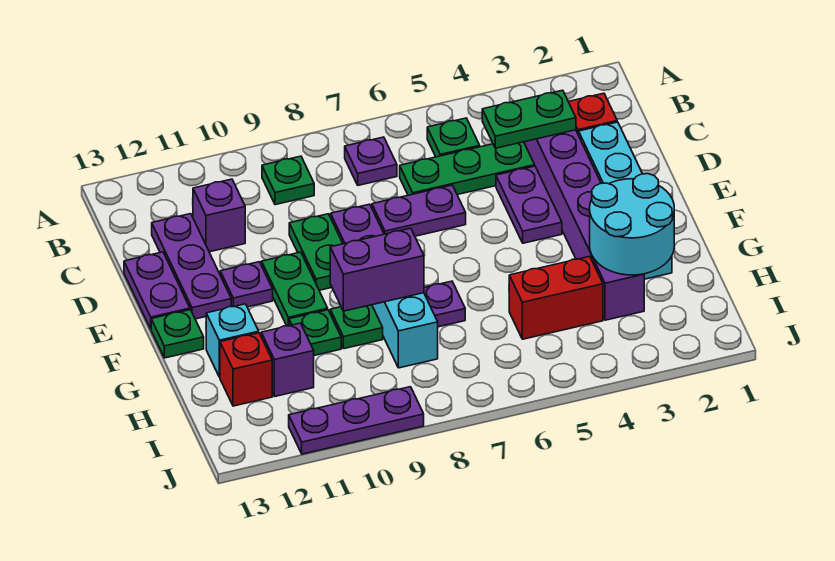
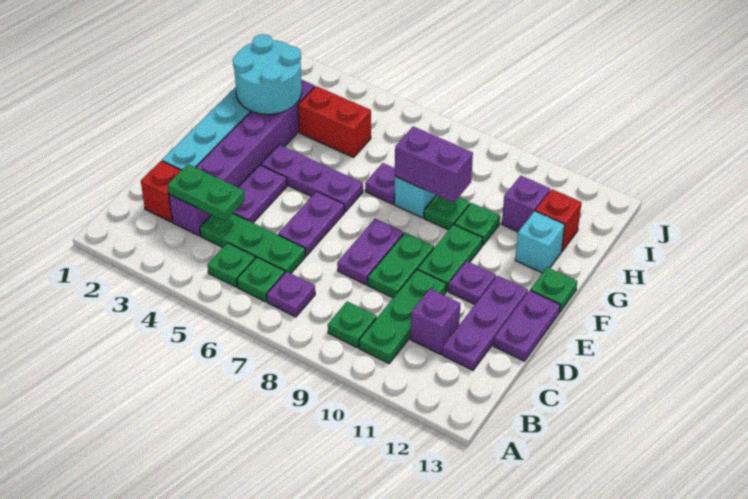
none -> green 1x1 plate [237,257,285,302]
none -> green 1x3 plate [359,269,446,363]
purple 1x2 plate [372,185,466,236] -> purple 1x2 plate turned to [278,191,344,256]
purple 1x3 plate [289,387,424,454] -> purple 1x3 plate moved to [261,145,363,212]

